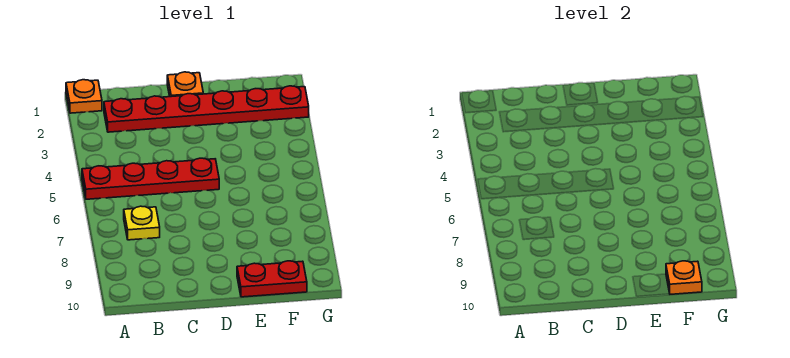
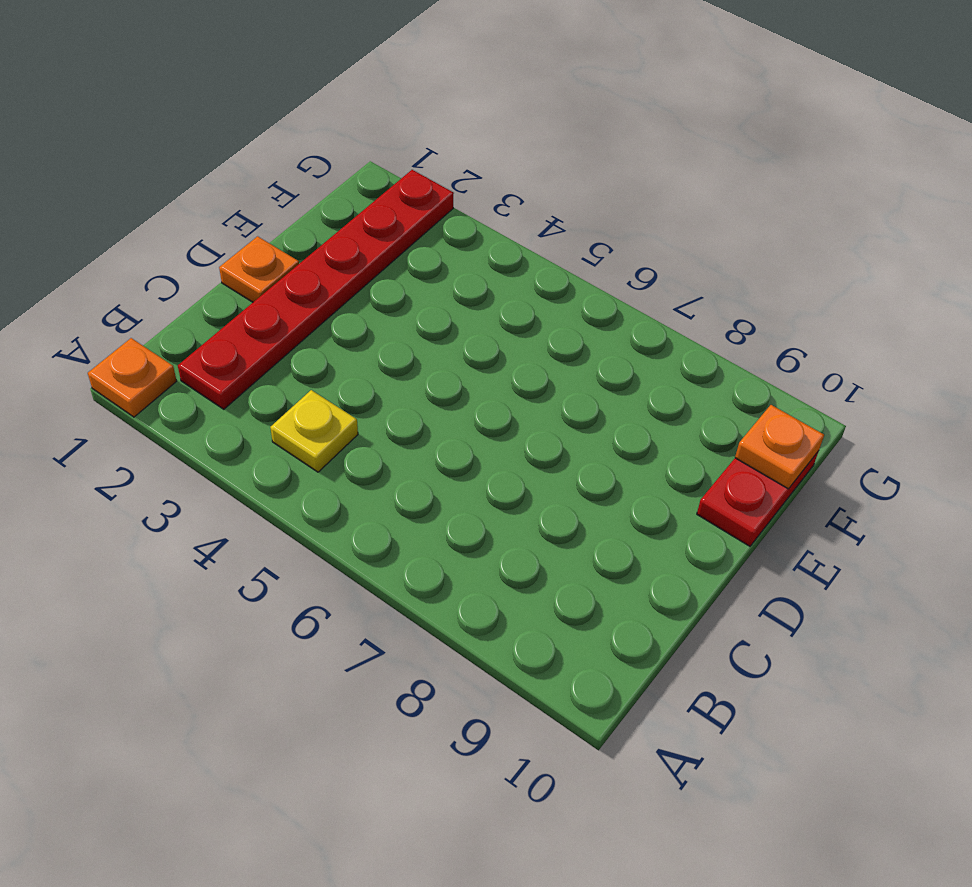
red 1x4 plate [82,158,219,199] -> none
yellow 1x1 plate [124,206,160,240] -> yellow 1x1 plate moved to [270,390,358,472]

